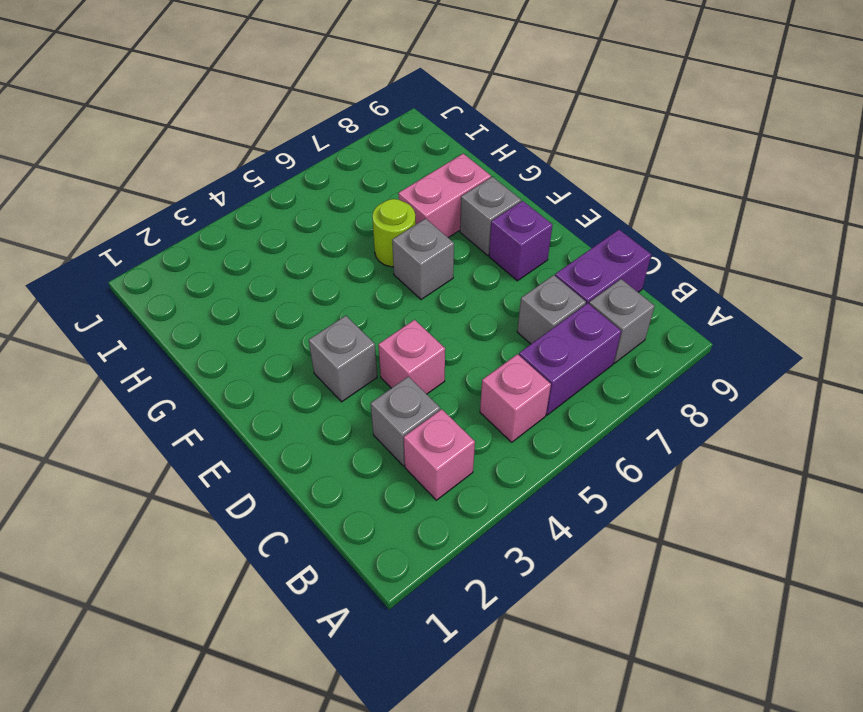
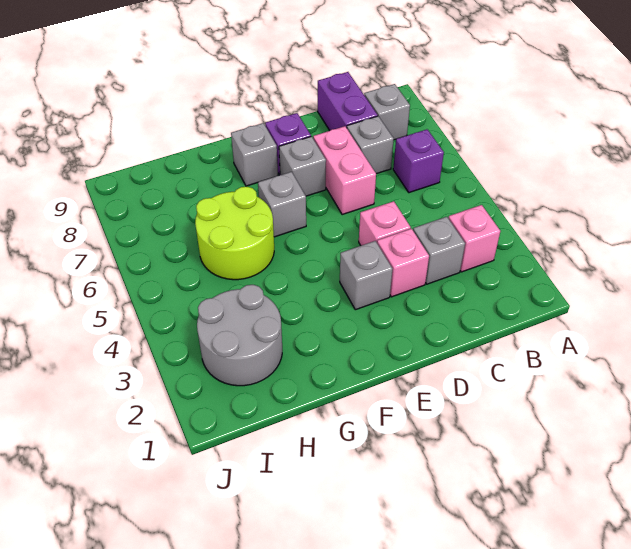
pink 1x1 brick [480,354,551,442] -> pink 1x1 brick moved to [377,229,429,297]
purple 1x2 brick [519,303,621,415] -> purple 1x1 brick [393,129,444,193]
none -> grey 1x1 brick [279,136,326,196]
lime 1x1 round brick [372,199,416,267] -> lime 2x2 round brick [195,187,274,280]
pink 1x2 brick [398,154,491,238] -> pink 1x2 brick moved to [313,126,376,215]
none -> grey 2x2 round brick [197,285,282,386]

